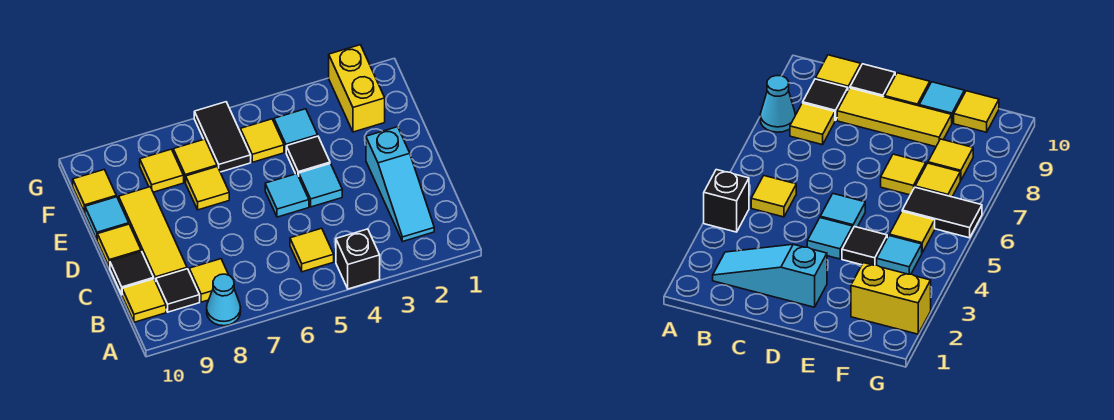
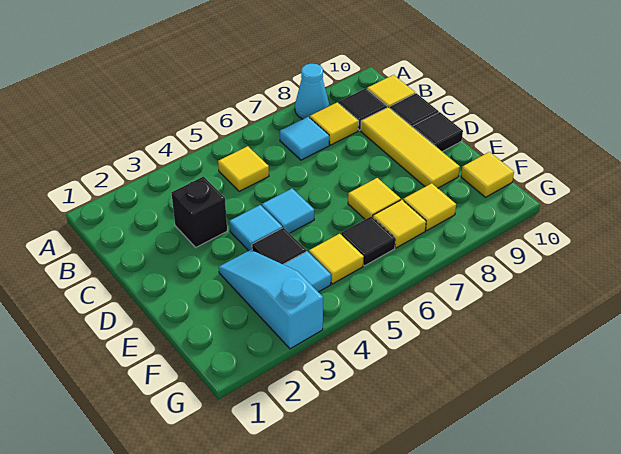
black 1x1 brick [336,229,380,289] -> black 1x1 brick moved to [172,177,227,247]
cyan 1x3 slope [366,127,434,241] -> cyan 1x3 slope moved to [219,250,323,349]
yellow 1x1 tile [97,224,141,268] -> black 1x1 tile [413,112,463,152]
cyan 1x1 tile [85,197,129,240] -> cyan 1x1 tile moved to [280,117,329,160]
yellow 1x2 brick [329,45,385,132] -> none
black 1x2 tile [194,102,251,172] -> black 1x1 tile [341,216,395,266]

